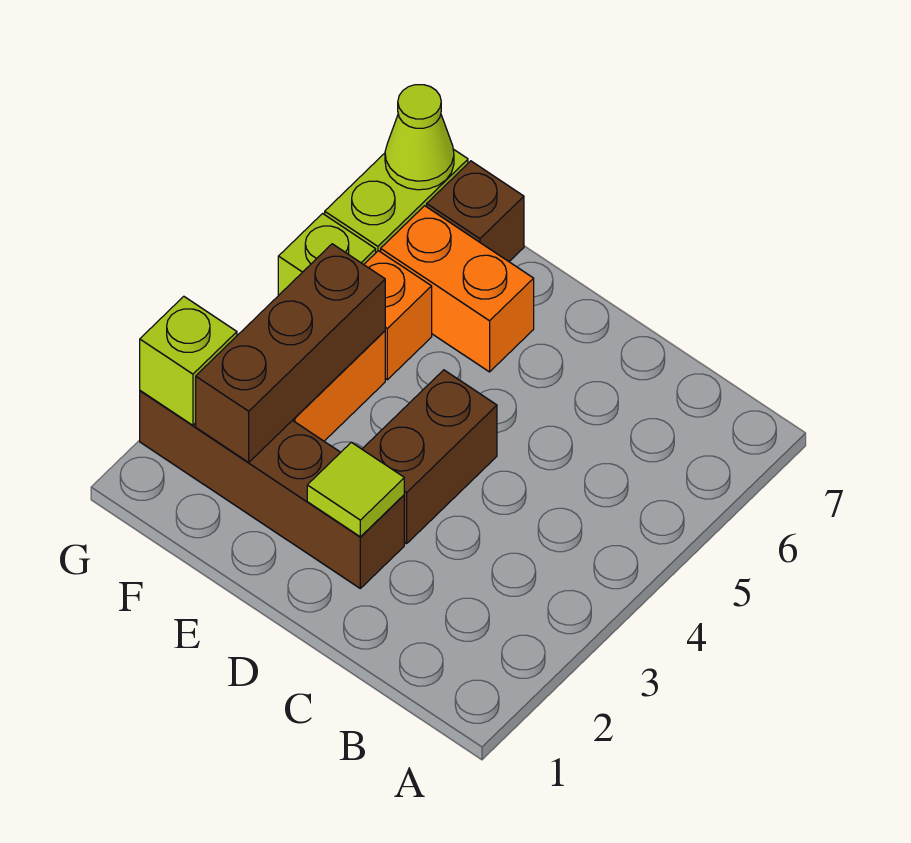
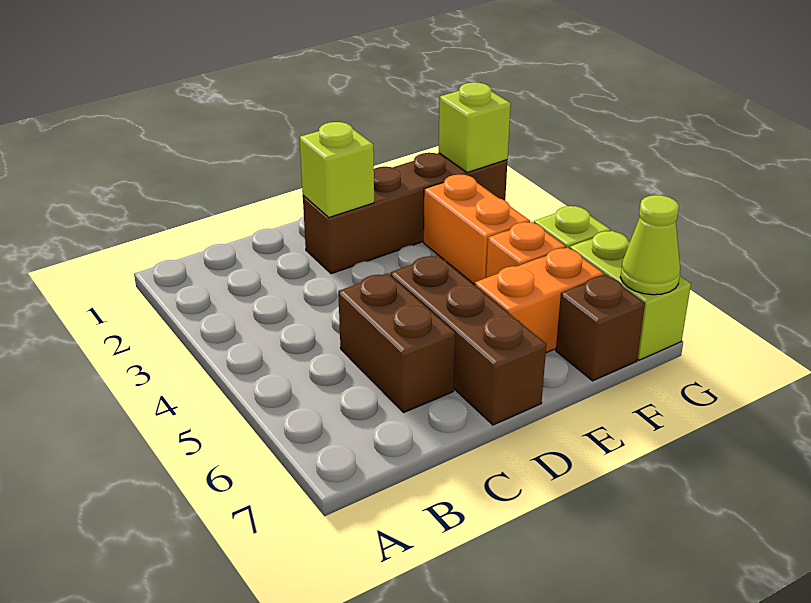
lime 1x1 tile [307,442,404,537] -> lime 1x1 brick [299,122,374,218]
brown 1x2 brick [362,370,497,544] -> brown 1x2 brick moved to [338,273,455,412]
brown 1x3 brick [196,244,385,462] -> brown 1x3 brick moved to [390,255,546,425]

